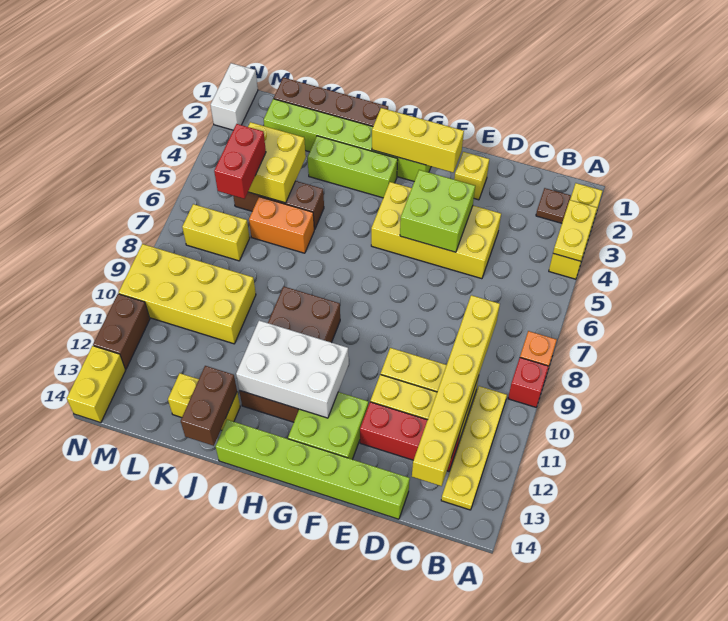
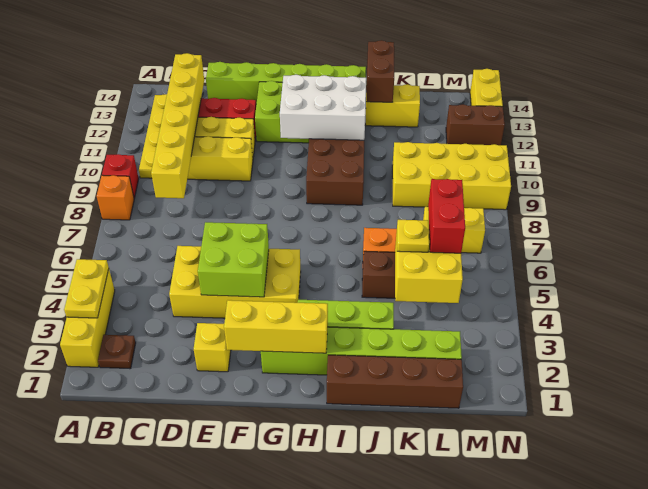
none -> yellow 1x1 plate [397,220,429,252]
white 1x2 brick [211,63,258,130] -> none
brown 1x2 brick [93,294,150,369] -> brown 1x2 brick turned to [446,104,505,145]

